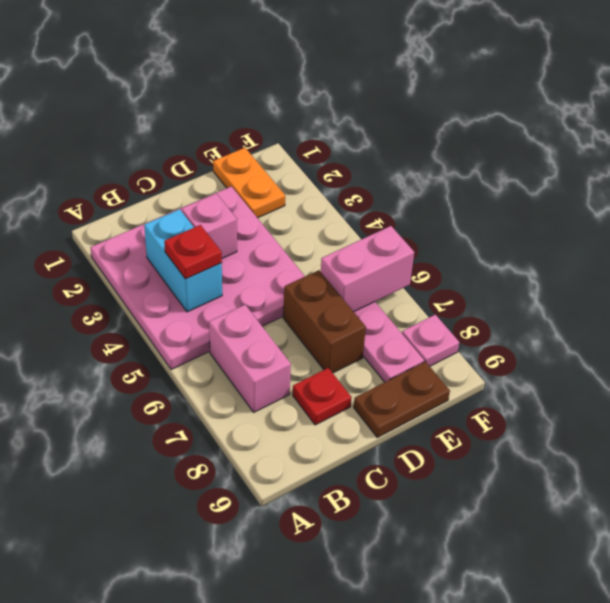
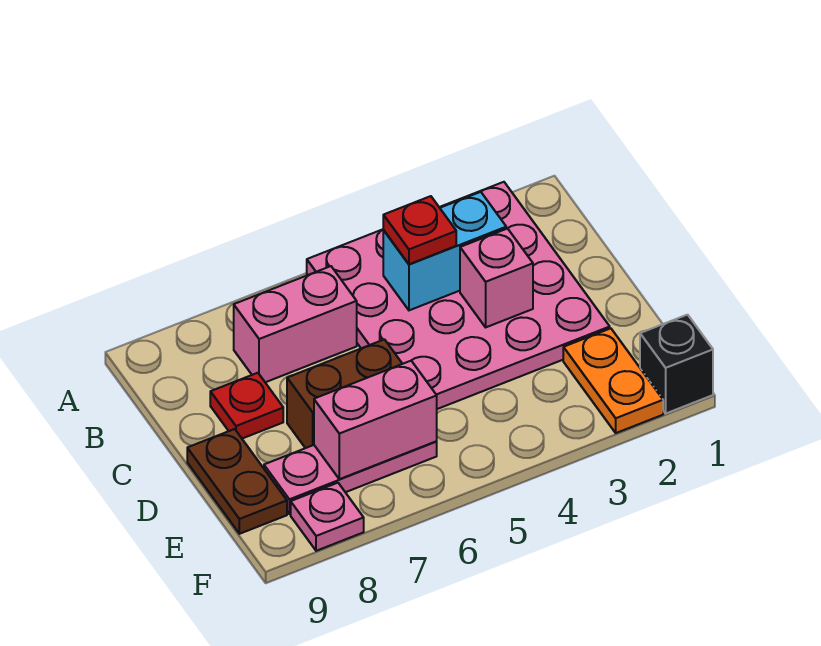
orange 1x2 plate [213,148,285,218] -> orange 1x2 plate turned to [563,328,663,433]
pink 1x2 brick [321,226,414,312] -> pink 1x2 brick turned to [314,361,437,479]
none -> black 1x1 brick [640,315,713,413]

